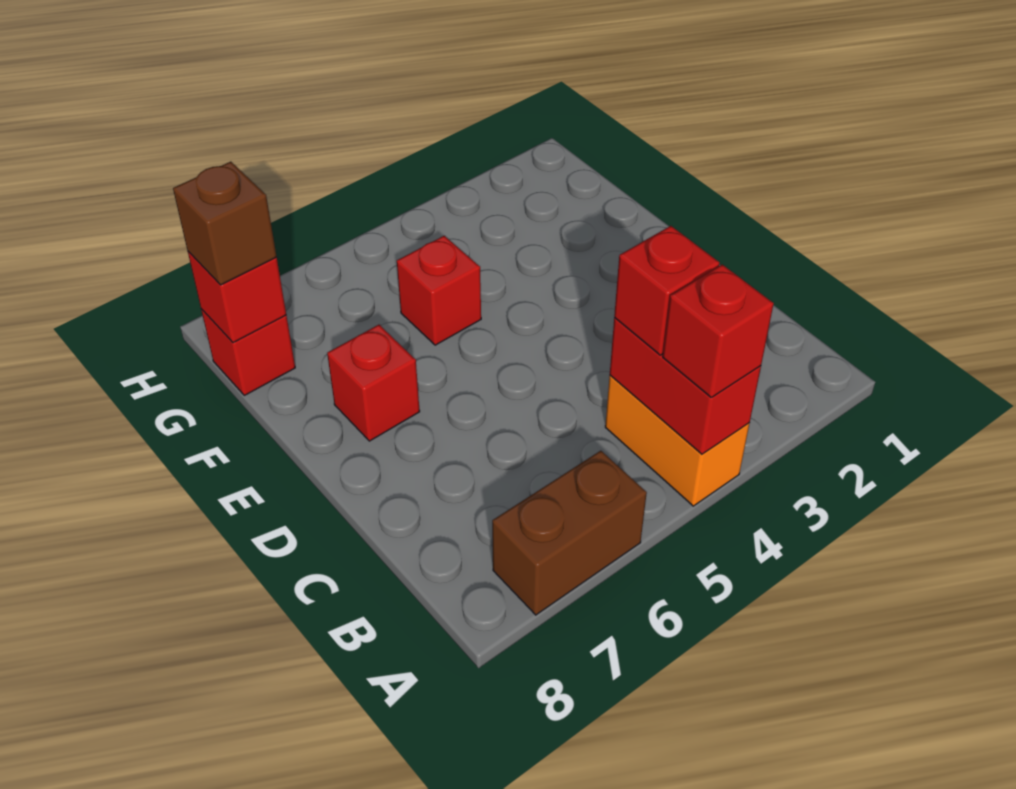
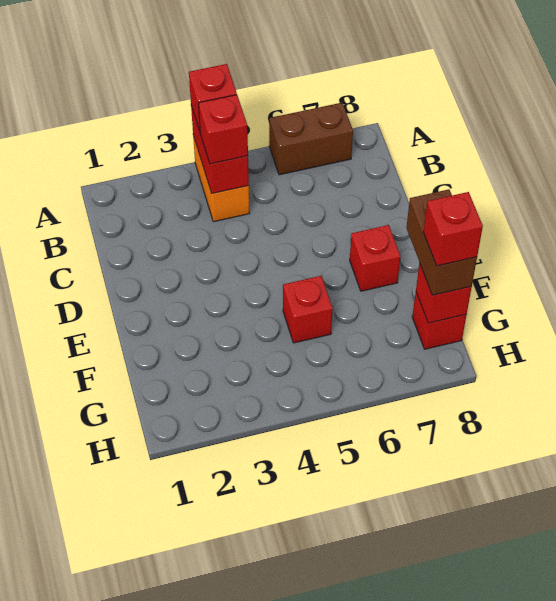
brown 1x1 brick [173,162,277,285] -> brown 1x2 brick [406,189,477,295]
none -> red 1x1 brick [423,192,483,266]

